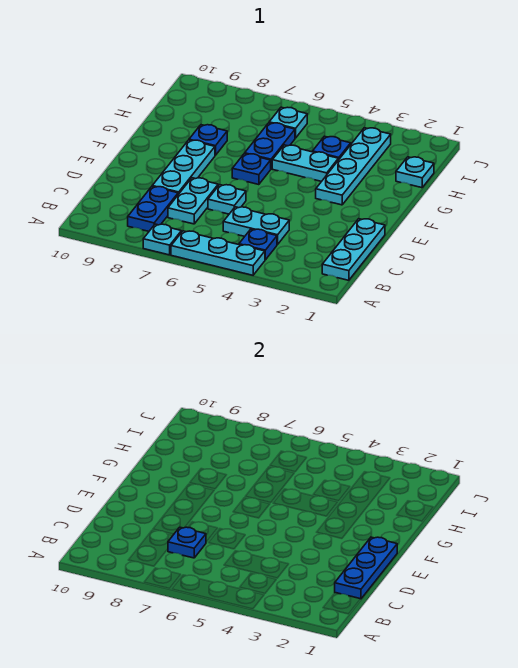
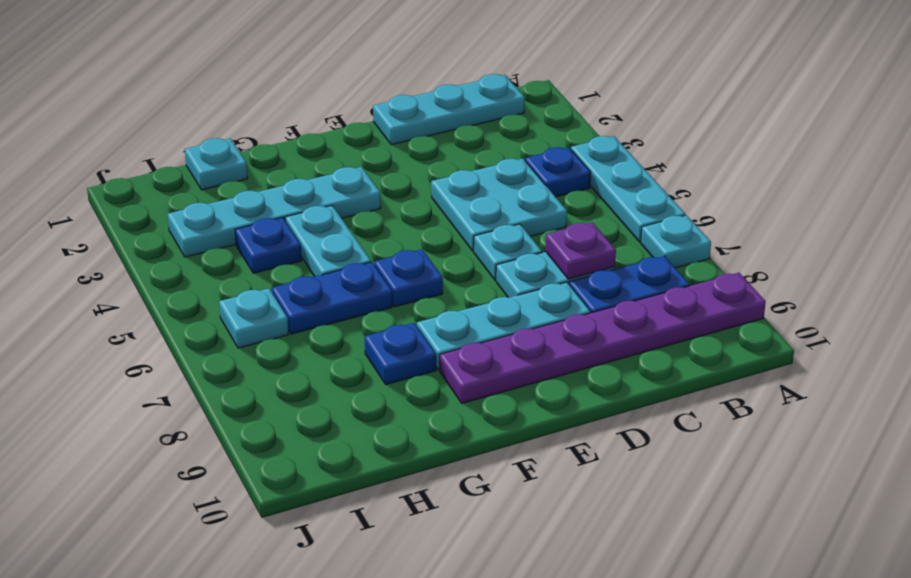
none -> purple 1x6 plate [440,273,766,403]
blue 1x3 plate [335,537,397,599] -> none
cyan 1x2 plate [223,207,289,244] -> cyan 2x2 plate [431,159,567,251]
blue 1x1 plate [168,527,206,558] -> purple 1x1 plate [546,222,616,279]

